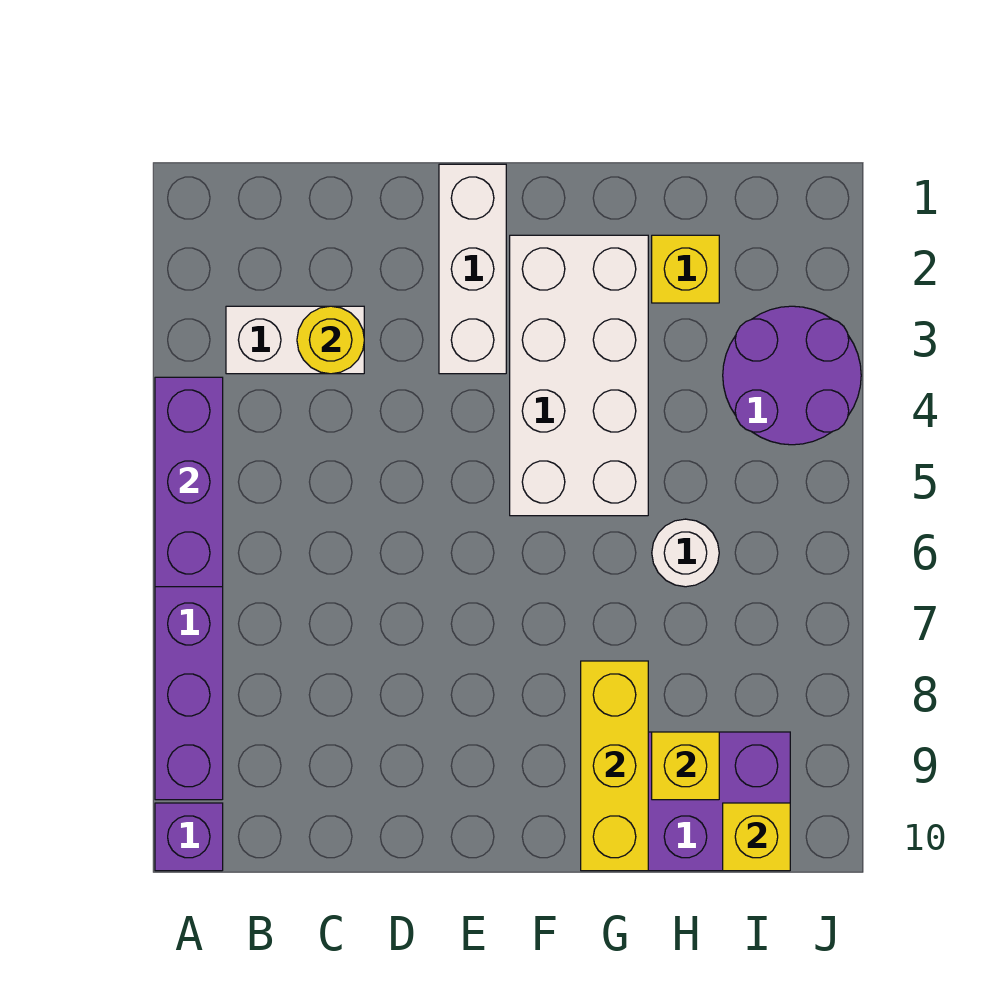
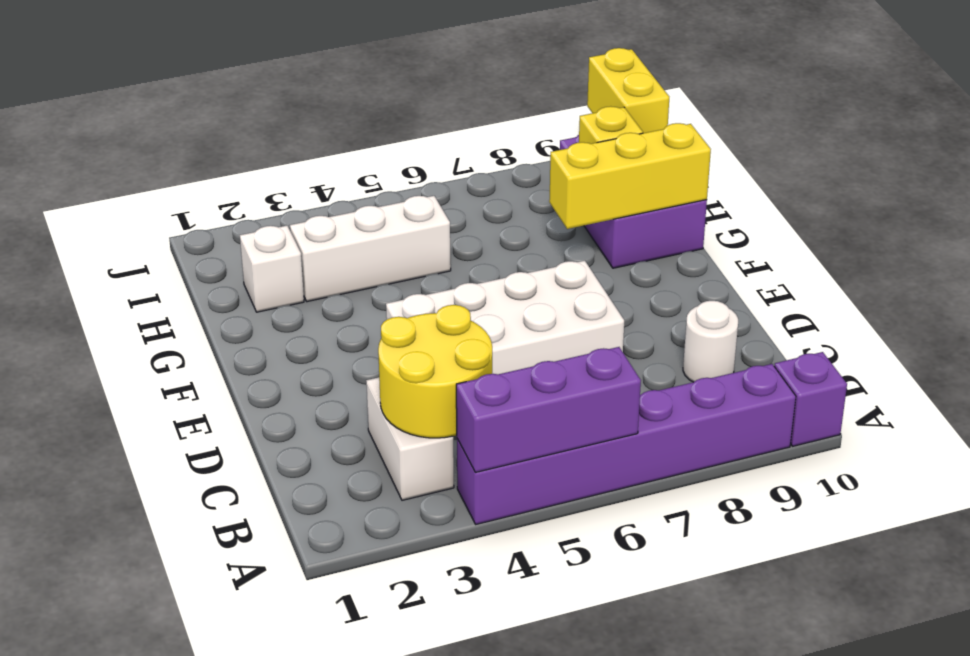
yellow 1x1 round brick [297,306,364,374] -> yellow 2x2 round brick [378,305,492,438]
white 1x3 brick [439,164,506,374] -> white 1x3 brick moved to [290,196,451,302]
white 2x4 brick [510,235,648,516] -> white 2x4 brick moved to [386,261,624,374]
yellow 1x1 brick [652,235,719,303] -> white 1x1 brick [240,226,304,312]
white 1x1 round brick [652,519,719,587] -> white 1x1 round brick moved to [683,301,738,382]
purple 2x2 round brick [723,306,861,445] -> none
yellow 1x1 brick [723,803,790,871] -> yellow 1x2 brick [587,48,669,133]

